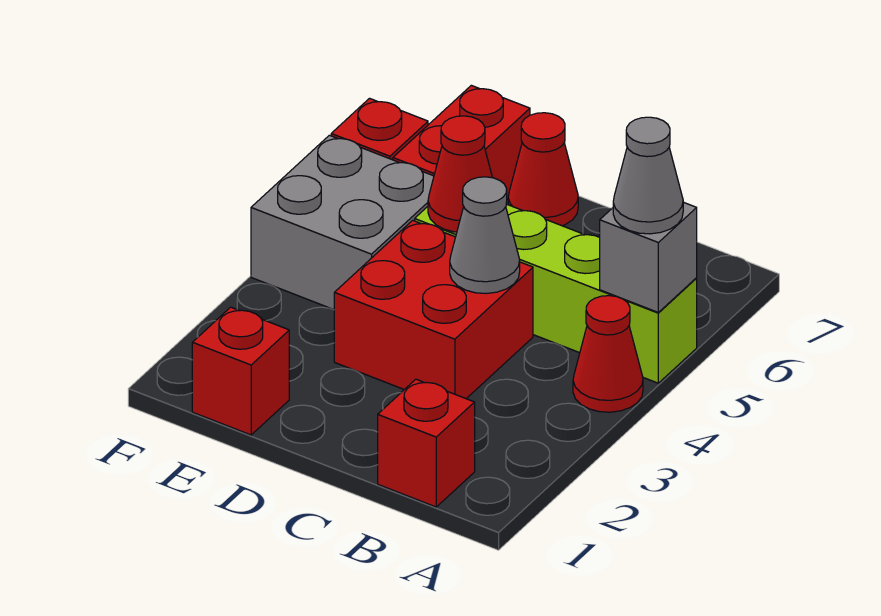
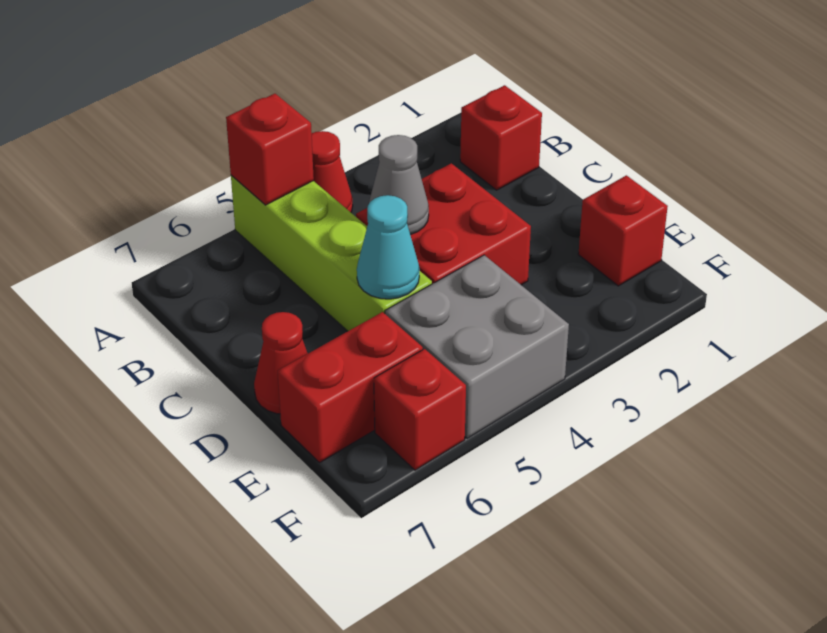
grey 1x1 brick [600,202,697,312] -> red 1x1 brick [226,94,314,205]
grey 1x1 cone [613,117,683,234] -> none
red 1x1 cone [428,116,492,232] -> cyan 1x1 cone [357,195,419,299]

